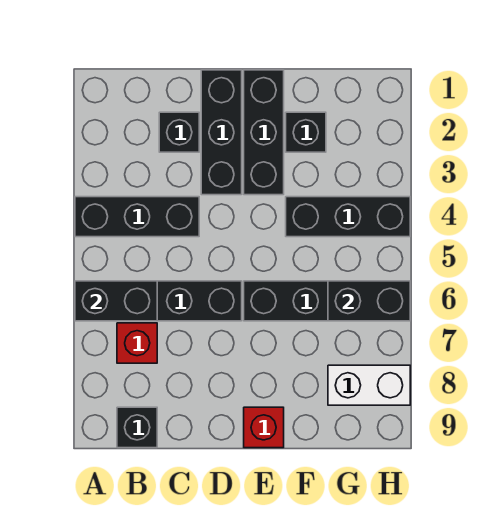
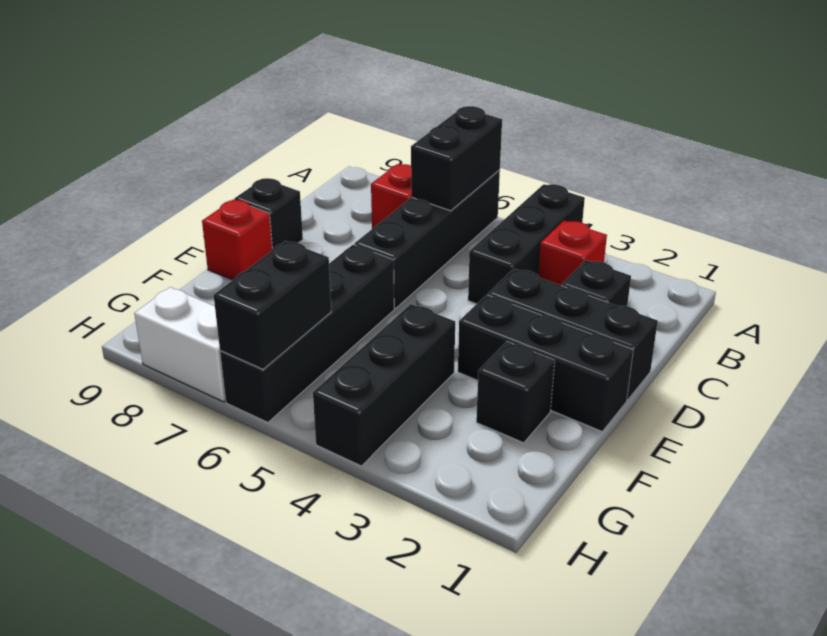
none -> red 1x1 brick [538,221,607,286]
black 1x1 brick [117,407,157,448] -> black 1x1 brick moved to [234,178,303,250]
white 1x2 brick [328,365,410,405] -> white 1x2 brick turned to [134,287,226,402]

